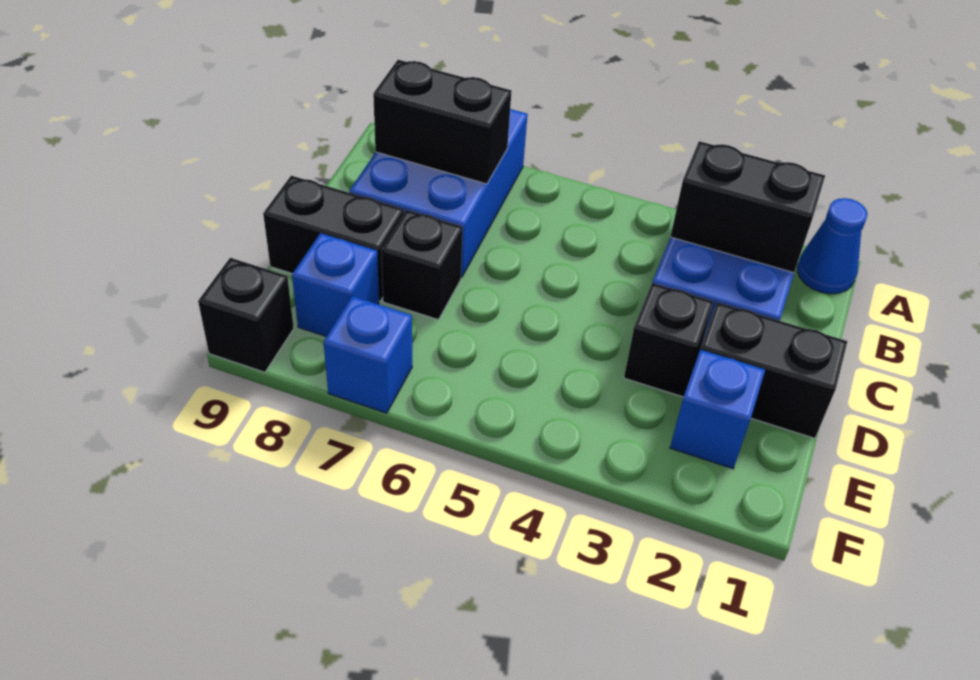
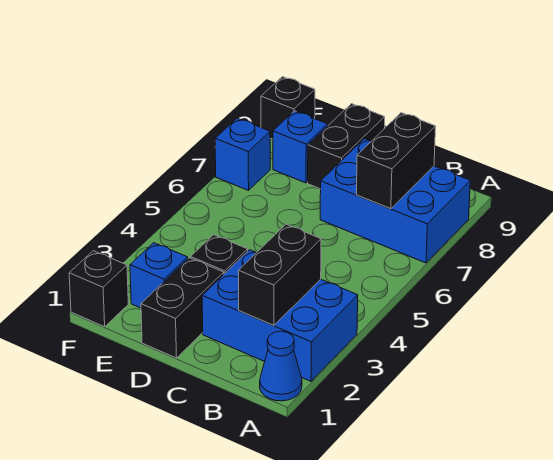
black 1x1 brick [381,210,463,320] -> black 1x1 brick moved to [69,251,128,327]

